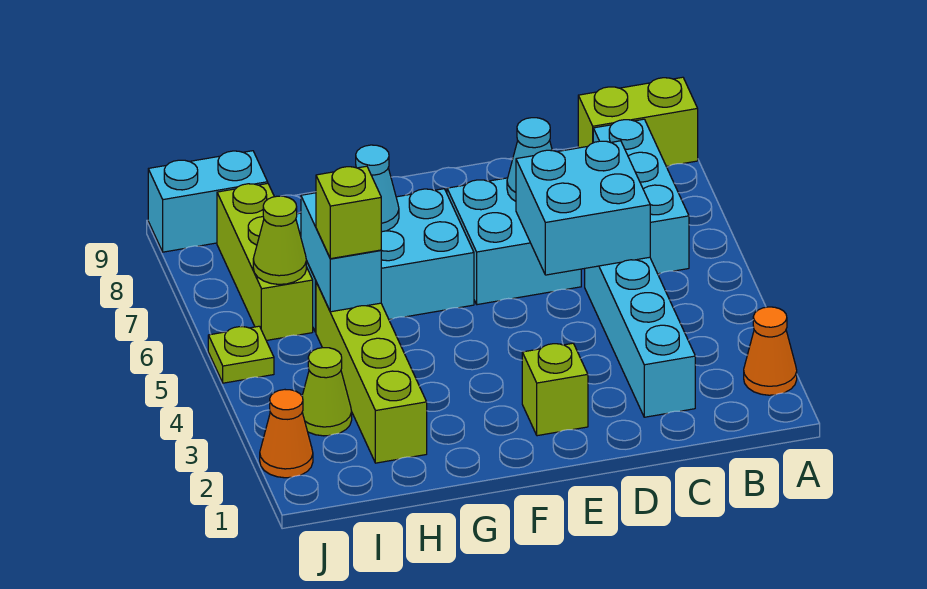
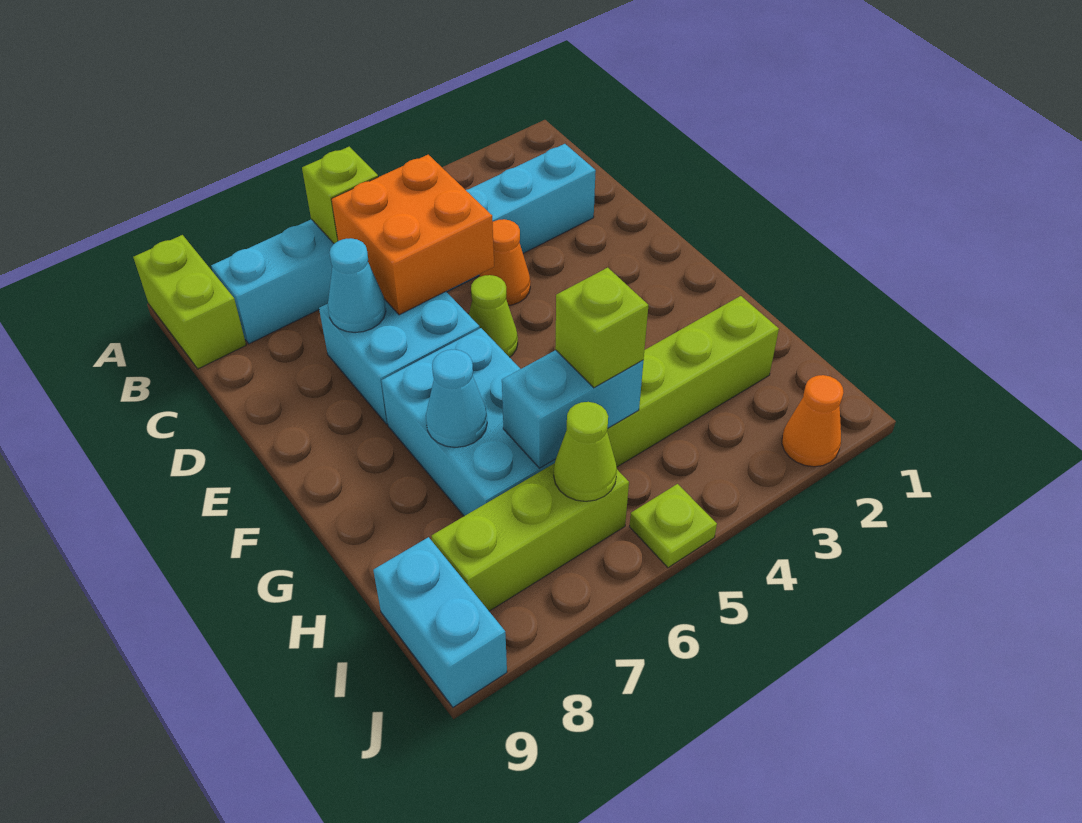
orange 1x1 cone [744,307,797,395] -> orange 1x1 cone moved to [479,219,530,305]
cyan 2x2 brick [516,141,650,275] -> orange 2x2 brick [331,155,494,315]
lime 1x1 brick [522,343,588,436] -> lime 1x1 brick moved to [302,147,378,244]
lime 1x1 cone [302,348,352,436] -> lime 1x1 cone moved to [469,275,518,357]

